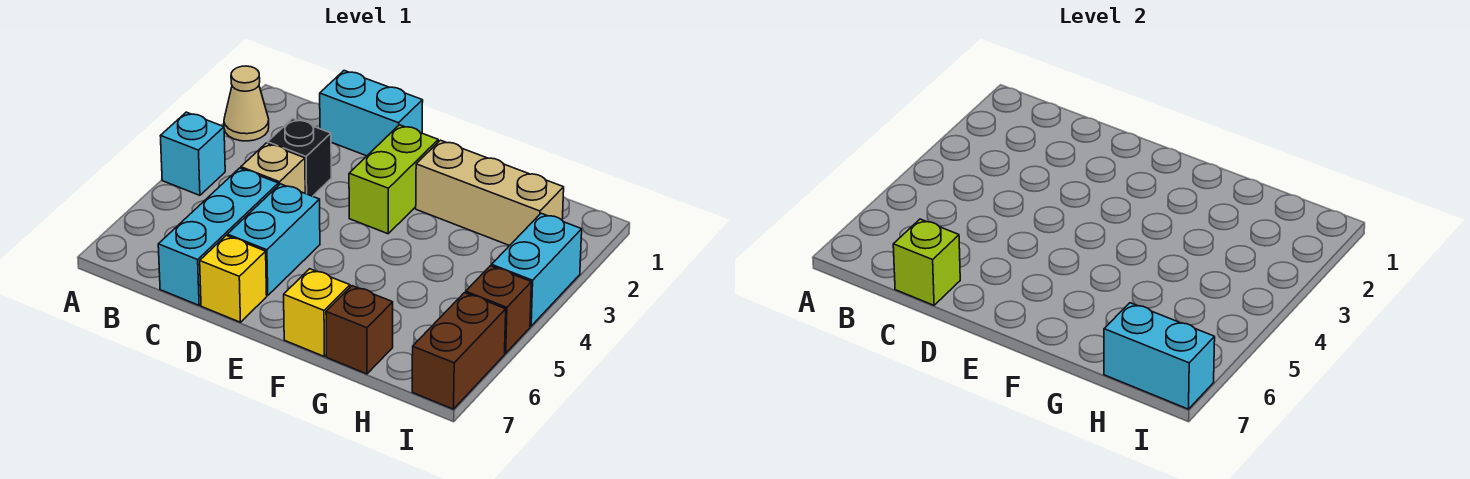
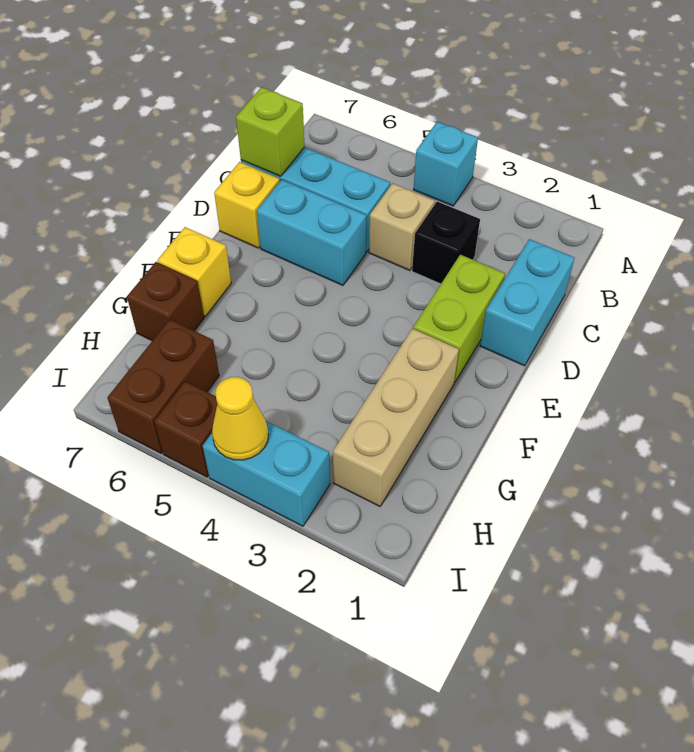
tan 1x1 cone [224,66,269,141] -> none
lime 1x2 brick [349,125,438,234] -> lime 1x2 brick turned to [413,255,505,383]
cyan 1x2 brick [1104,303,1215,409] -> none
none -> yellow 1x1 cone [212,377,268,460]
brown 1x2 brick [412,293,506,409] -> brown 1x2 brick turned to [107,320,219,453]

